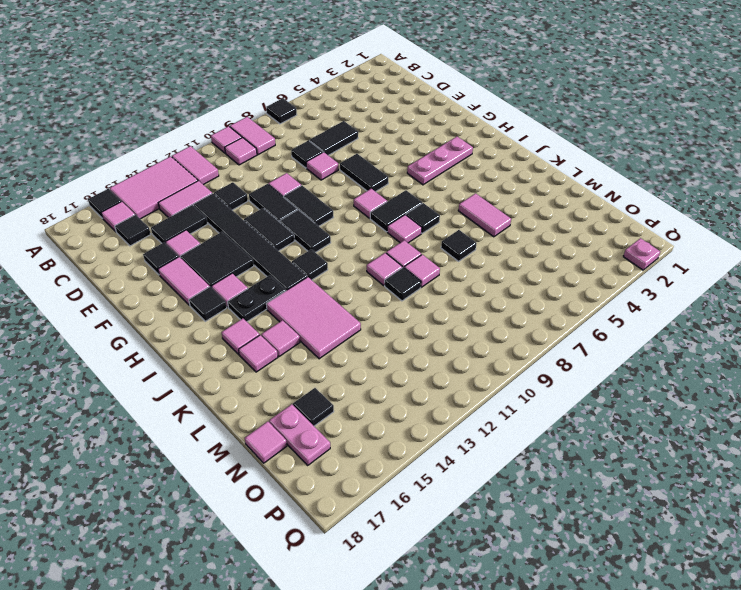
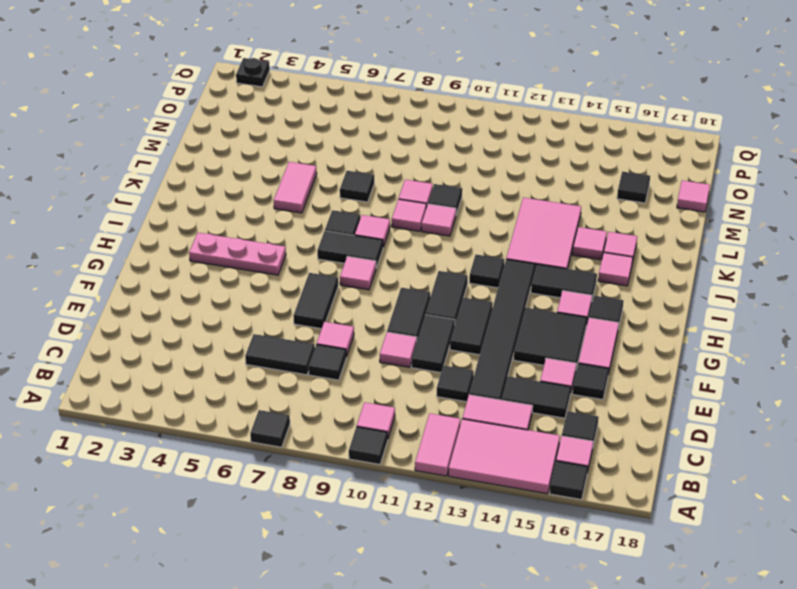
pink 1x2 tile [230,117,275,155] -> none
pink 1x1 tile [211,126,242,153] -> black 1x1 tile [349,427,388,464]
black 1x2 plate [228,275,286,321] -> black 1x2 tile [531,264,597,299]
pink 1x2 plate [269,404,330,465] -> none
pink 1x1 plate [623,238,660,270] -> black 1x1 plate [236,58,270,87]

